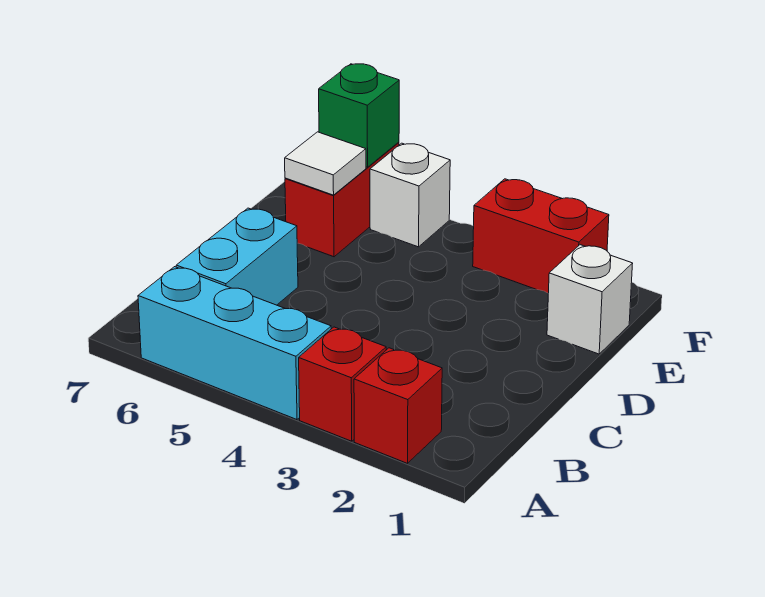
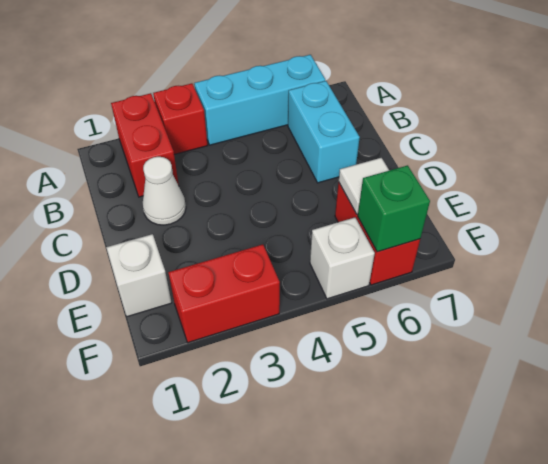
red 1x1 brick [354,348,442,463] -> red 1x2 brick [111,93,179,197]
none -> white 1x1 cone [143,157,186,225]

